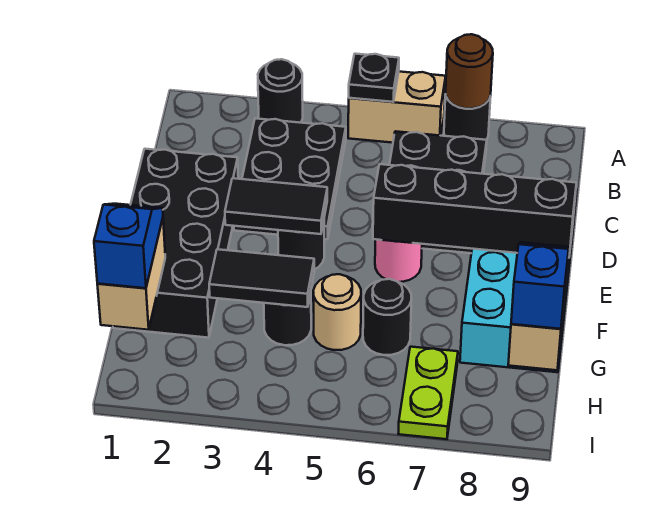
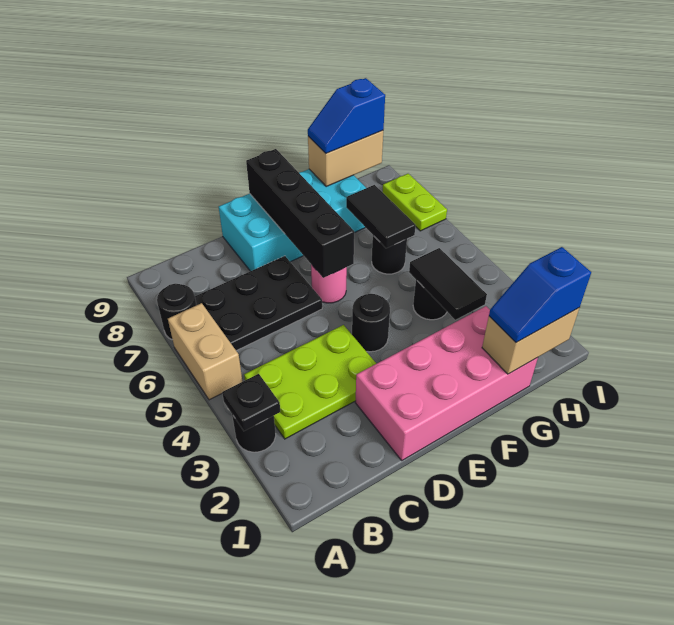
black 1x1 plate [349,54,399,102] -> black 1x1 plate moved to [222,374,280,431]
brown 1x1 round brick [446,34,493,109] -> none
black 2x3 plate [234,118,346,239] -> lime 2x3 plate [244,325,376,439]
black 2x4 brick [113,149,238,338] -> pink 2x4 brick [355,306,538,460]
black 1x2 tile [225,178,327,234] -> black 1x2 tile moved to [346,185,416,248]
tan 1x1 round brick [313,274,361,350] -> none
lime 1x2 plate [398,347,458,439] -> lime 1x2 plate turned to [383,174,447,231]

